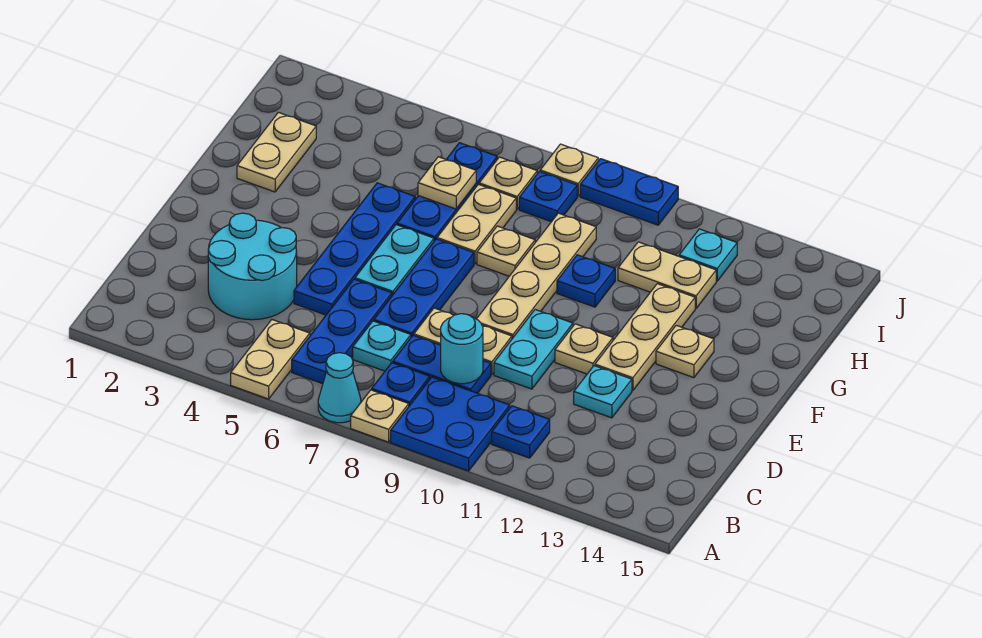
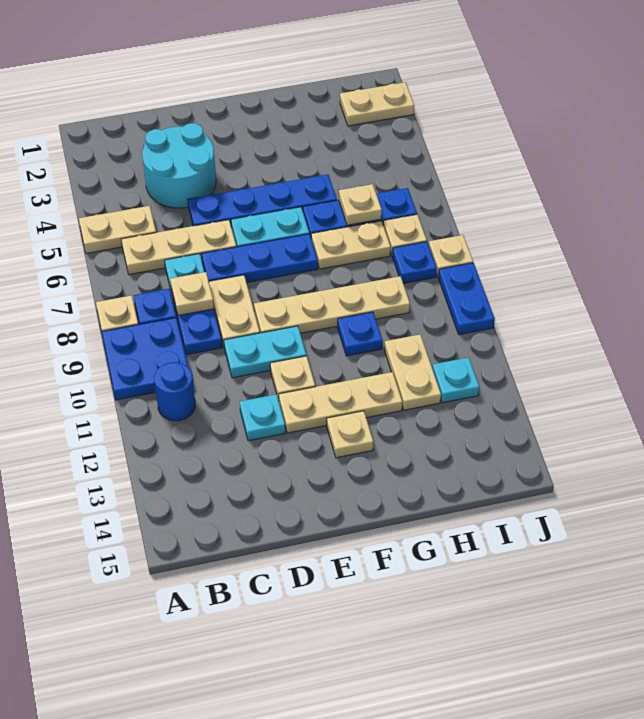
cyan 1x1 cone [318,353,361,423] -> none
blue 1x3 plate [292,279,392,384] -> tan 1x3 plate [121,220,236,274]
blue 1x1 plate [492,406,550,458] -> blue 1x1 round brick [154,362,195,421]
cyan 1x1 round brick [441,314,483,384] -> none
tan 1x2 plate [237,112,316,192] -> tan 1x2 plate moved to [340,82,414,126]
tan 1x1 plate [477,226,535,276] -> tan 1x1 plate moved to [170,272,214,315]

